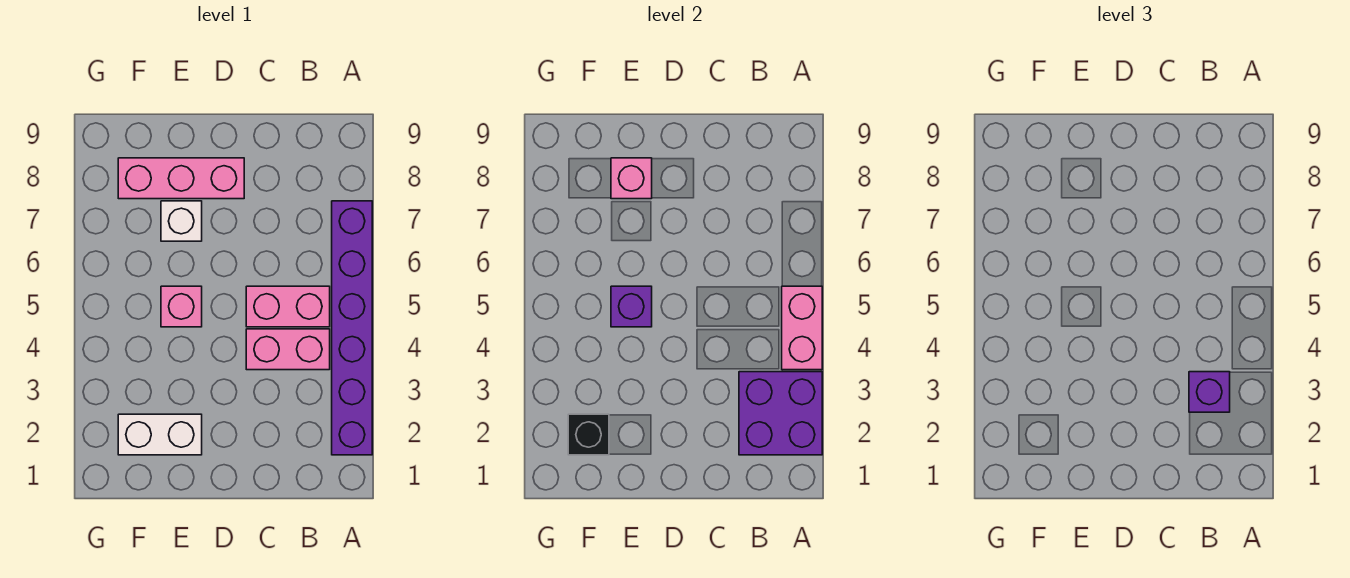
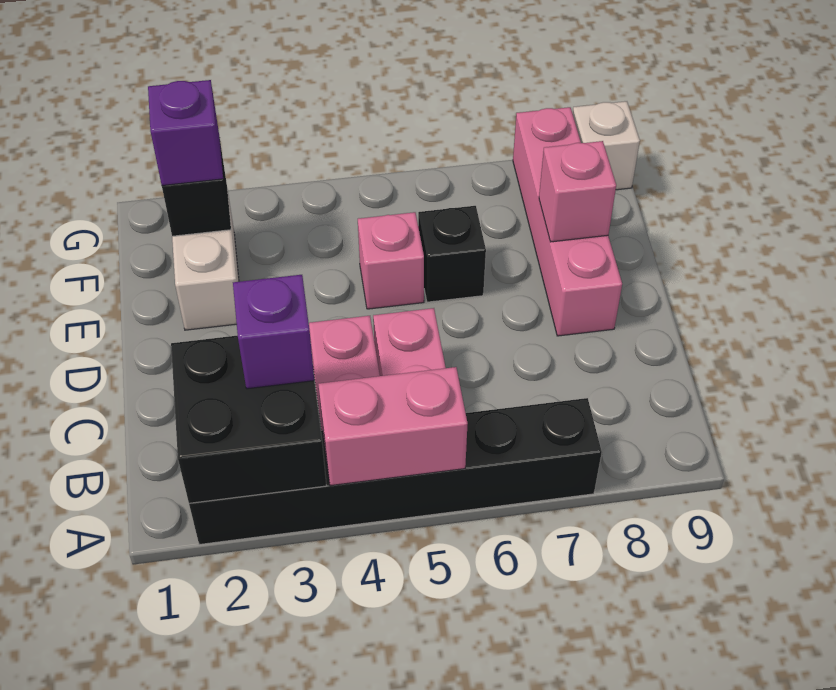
purple 1x6 brick [332,201,372,455] -> black 1x6 brick [189,398,602,545]
purple 2x2 brick [739,372,822,455] -> black 2x2 brick [171,335,326,503]
pink 1x3 brick [118,158,244,199] -> pink 1x4 brick [513,107,622,336]
purple 1x1 brick [611,286,652,327] -> purple 1x1 brick moved to [148,80,223,186]
none -> black 1x1 brick [418,206,486,302]
white 1x1 brick [161,201,202,241] -> white 1x1 brick moved to [573,101,640,190]

